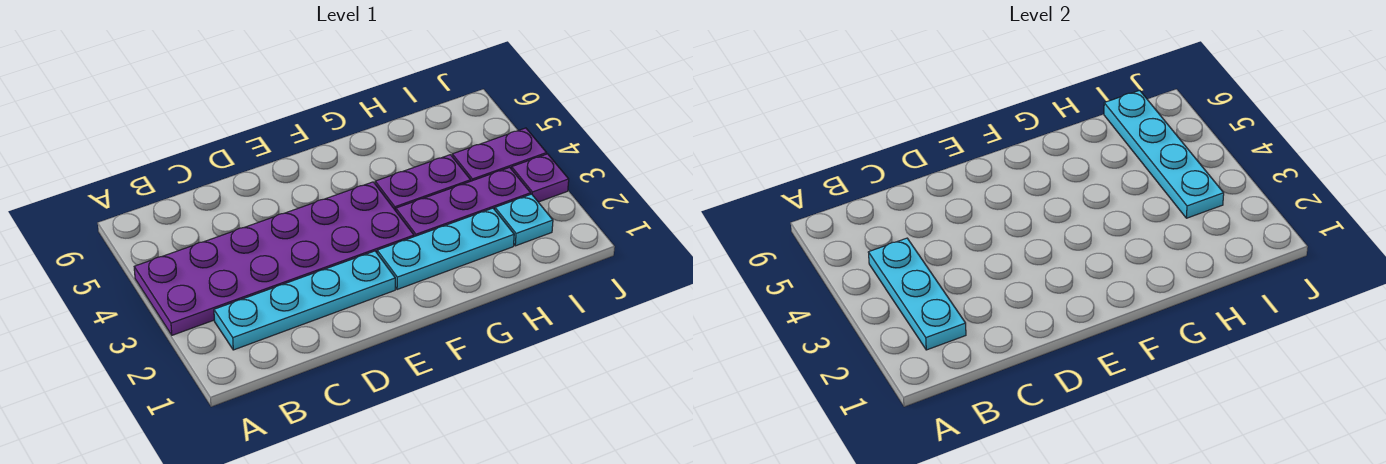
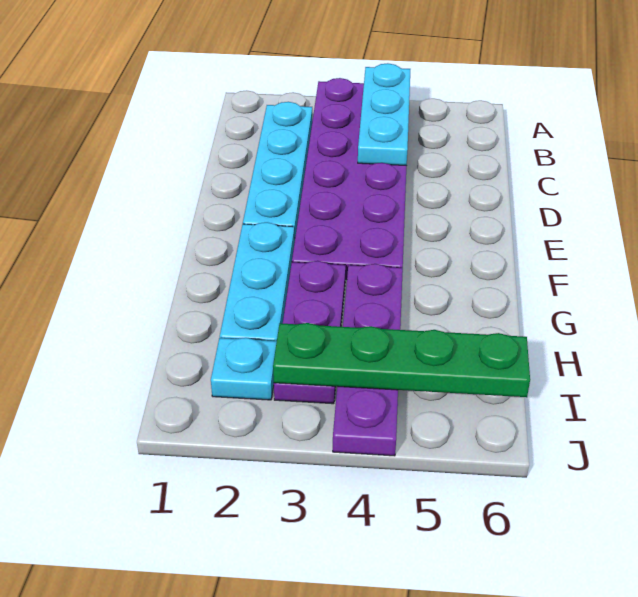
cyan 1x3 plate [868,238,966,350] -> cyan 1x3 plate turned to [358,63,410,166]
cyan 1x4 plate [1104,90,1224,218] -> green 1x4 plate [273,323,530,397]
purple 1x1 plate [512,154,569,202] -> none

